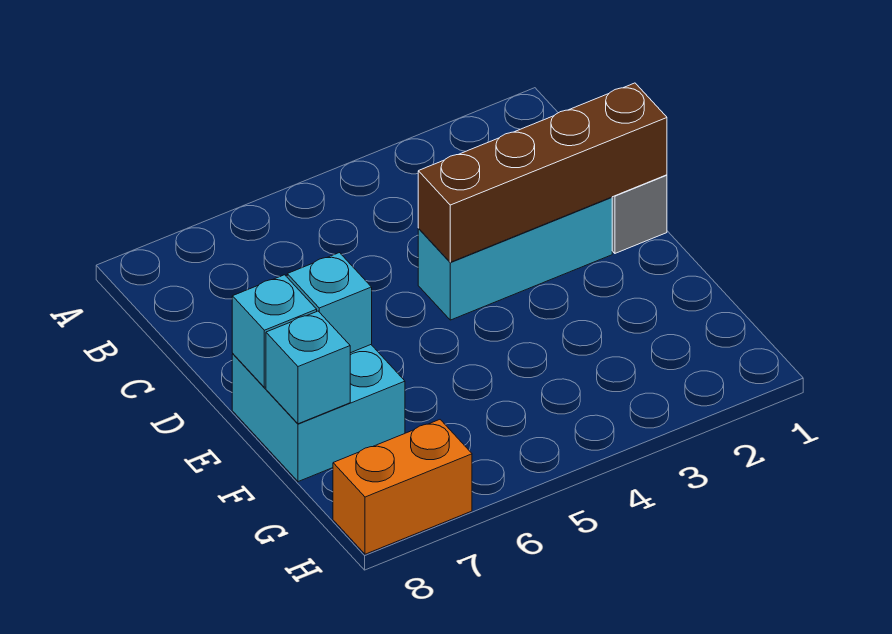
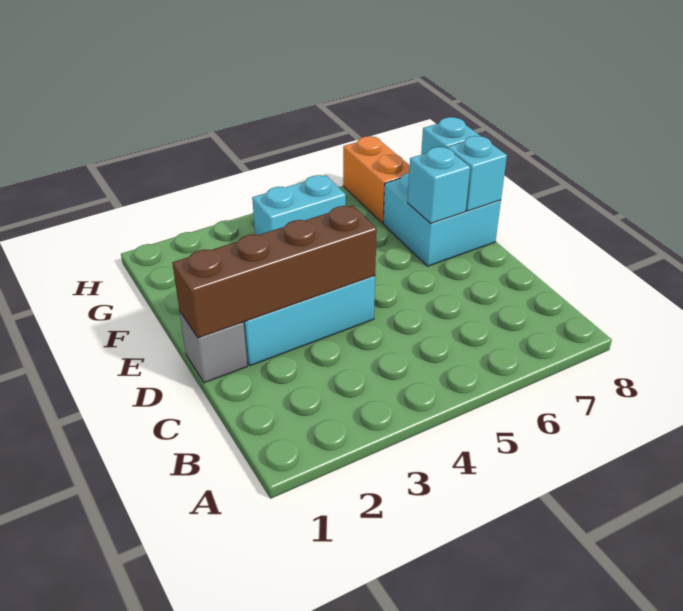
none -> cyan 1x2 brick [252,175,346,235]
orange 1x2 brick [333,420,472,554] -> orange 1x2 brick turned to [343,136,410,223]

